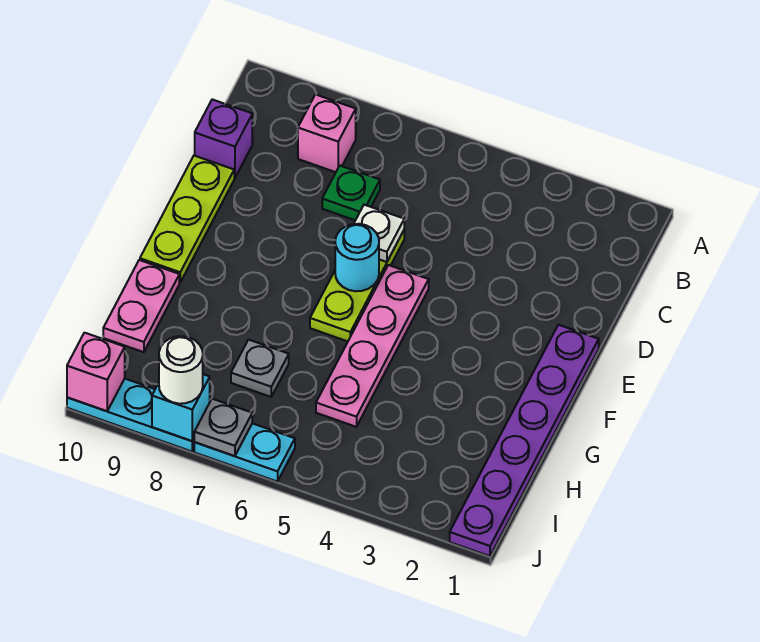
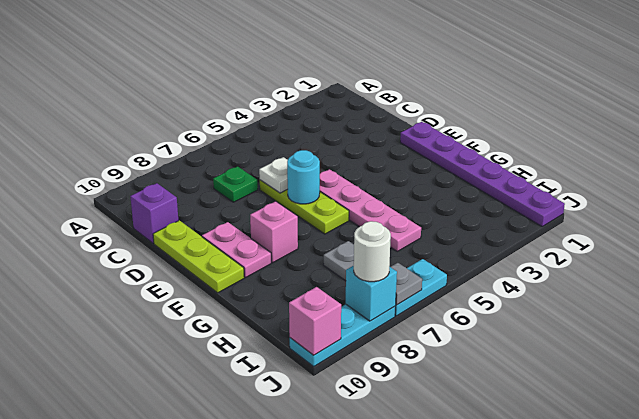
pink 1x1 brick [298,95,356,172] -> pink 1x1 brick moved to [250,201,298,263]
pink 1x2 plate [103,260,179,352] -> pink 1x2 plate moved to [202,222,271,278]

